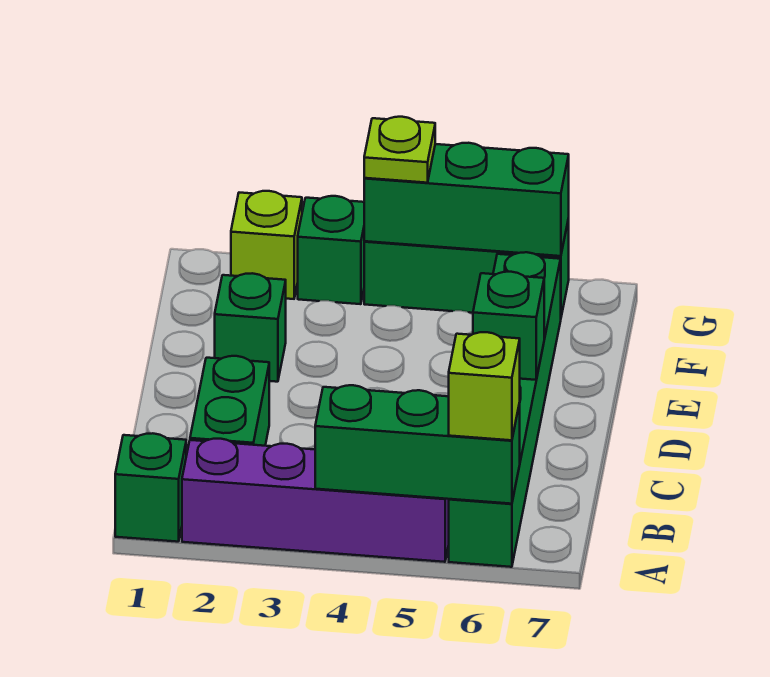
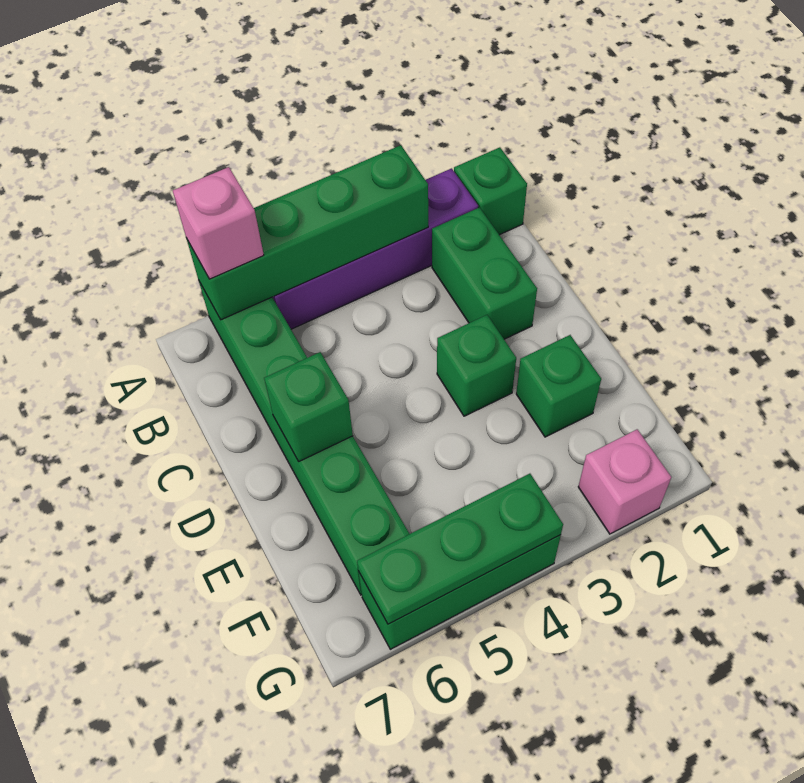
green 1x3 brick [315,385,520,504] -> green 1x4 brick [186,145,428,320]
lime 1x1 brick [449,332,520,440] -> pink 1x1 brick [173,167,264,279]
lime 1x1 brick [231,191,302,299] -> pink 1x1 brick [578,429,671,534]
green 1x1 brick [298,196,364,304] -> green 1x1 brick moved to [437,315,516,416]
green 1x3 brick [364,143,569,256] -> green 1x3 plate [357,474,563,624]
lime 1x1 plate [364,117,435,183] -> none

